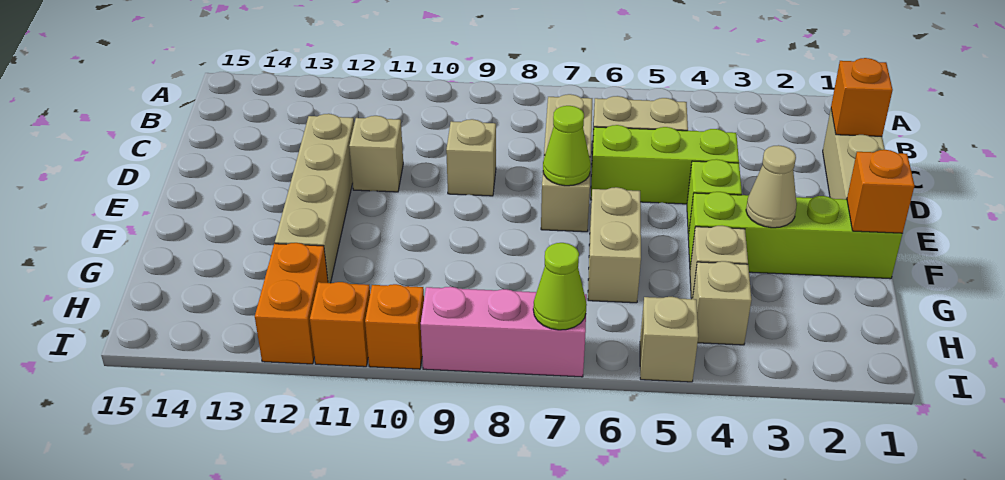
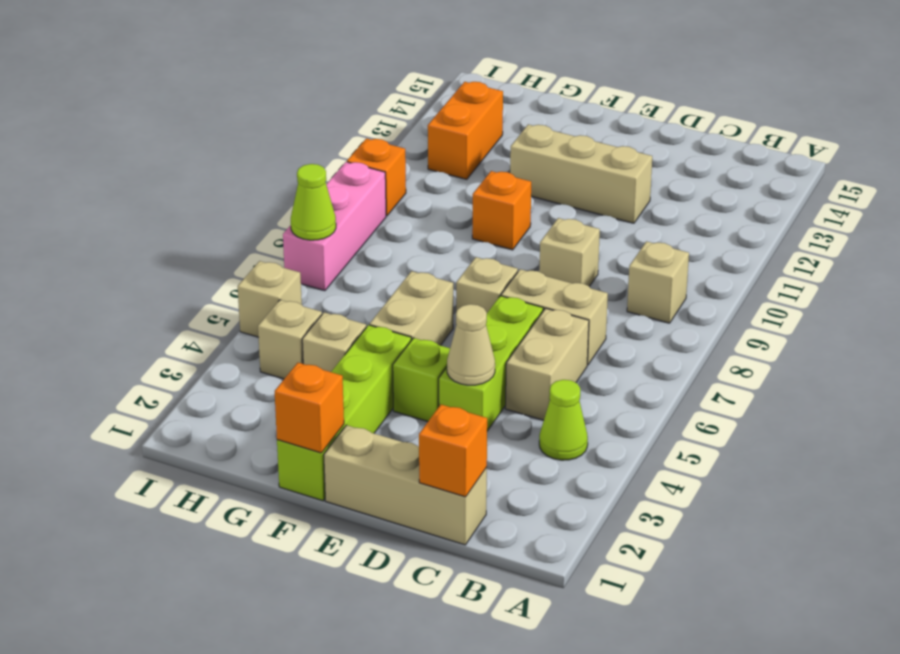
tan 1x1 brick [349,116,403,192] -> tan 1x1 brick moved to [627,241,689,323]
tan 1x4 brick [275,114,354,283] -> tan 1x3 brick [510,124,652,223]
lime 1x1 cone [543,106,591,186] -> lime 1x1 cone moved to [539,380,588,460]
tan 1x1 cone [746,145,797,228] -> tan 1x1 cone moved to [447,304,495,385]
tan 1x2 brick [588,187,641,303] -> tan 1x2 brick turned to [370,271,453,346]
orange 1x2 brick [255,243,328,364] -> orange 1x2 brick turned to [428,82,503,179]
orange 1x1 brick [310,282,370,367] -> orange 1x1 brick moved to [472,171,531,250]

